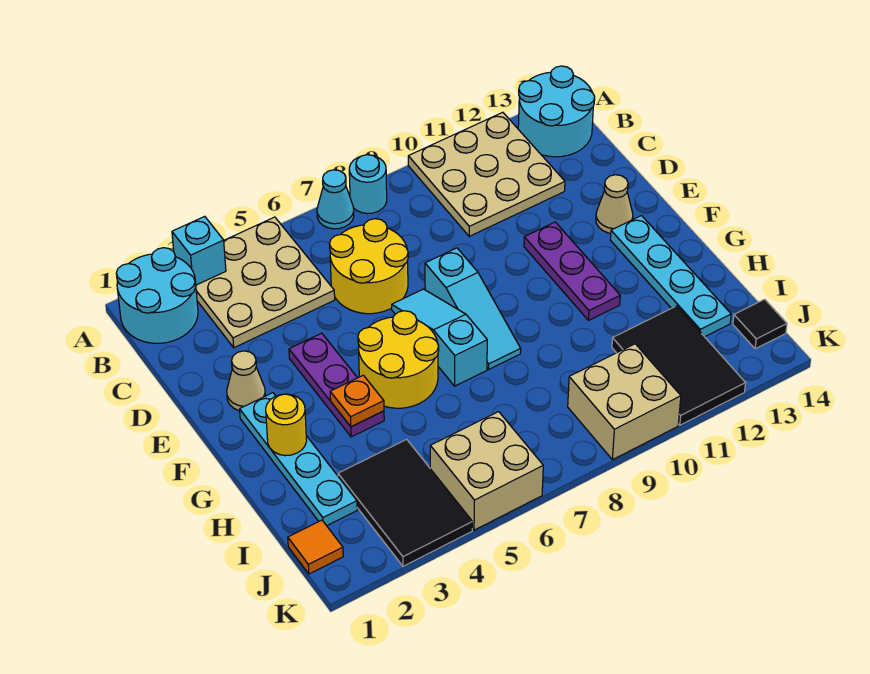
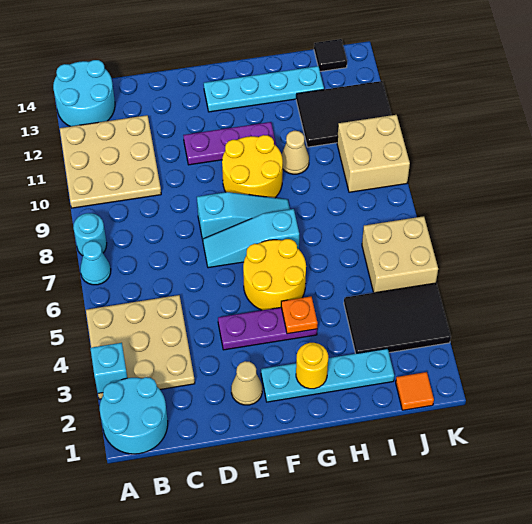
yellow 2x2 round brick [330,219,408,314] -> yellow 2x2 round brick moved to [222,135,283,198]
tan 1x1 cone [596,175,633,233] -> tan 1x1 cone moved to [282,131,309,174]

